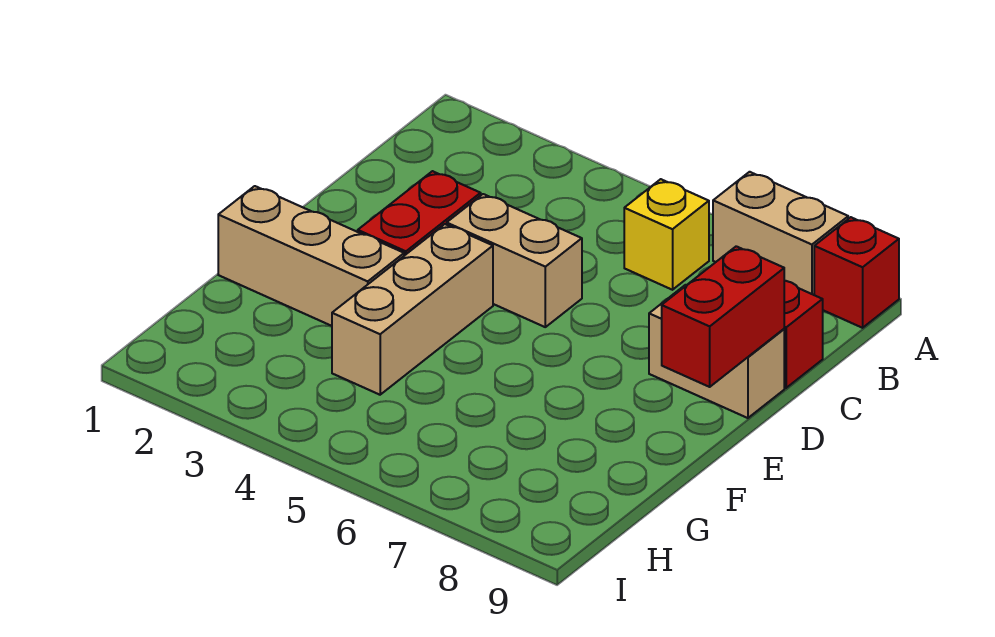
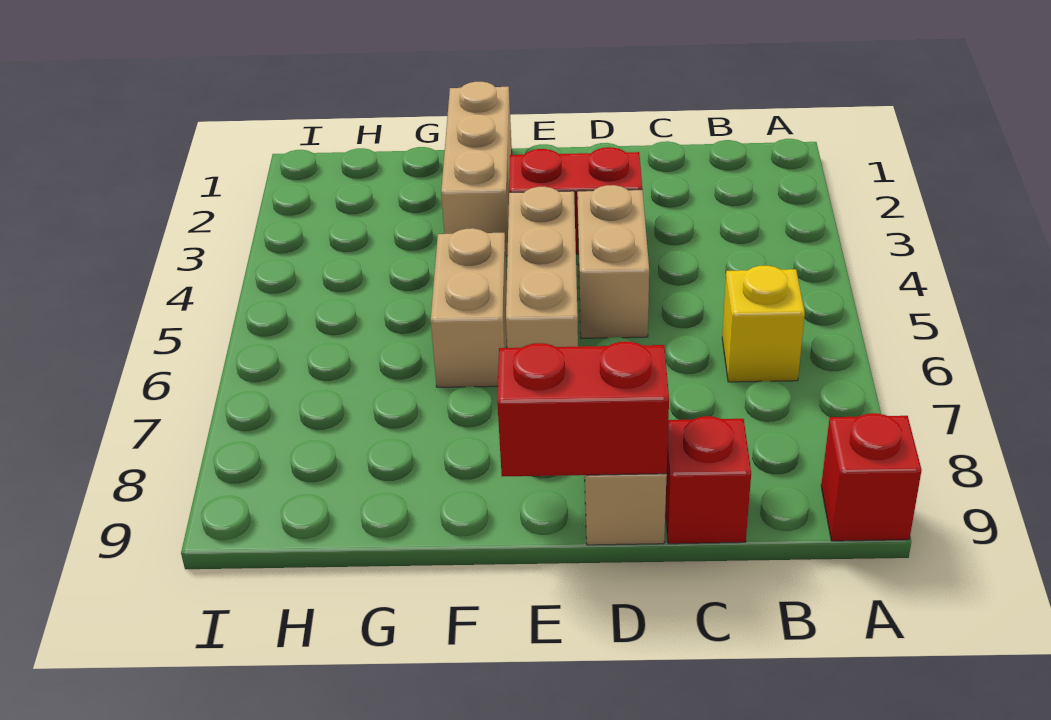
tan 1x2 brick [713,172,848,295] -> tan 1x2 brick moved to [431,228,507,387]
tan 1x3 brick [332,224,493,395] -> tan 1x3 brick turned to [506,187,578,348]

